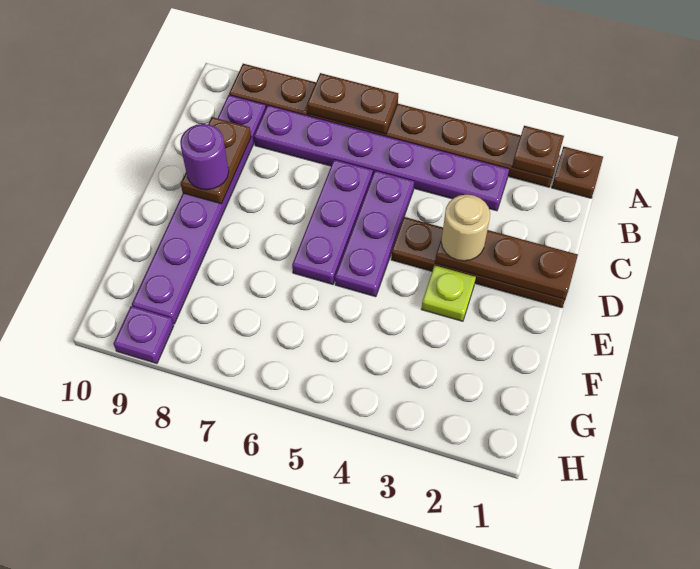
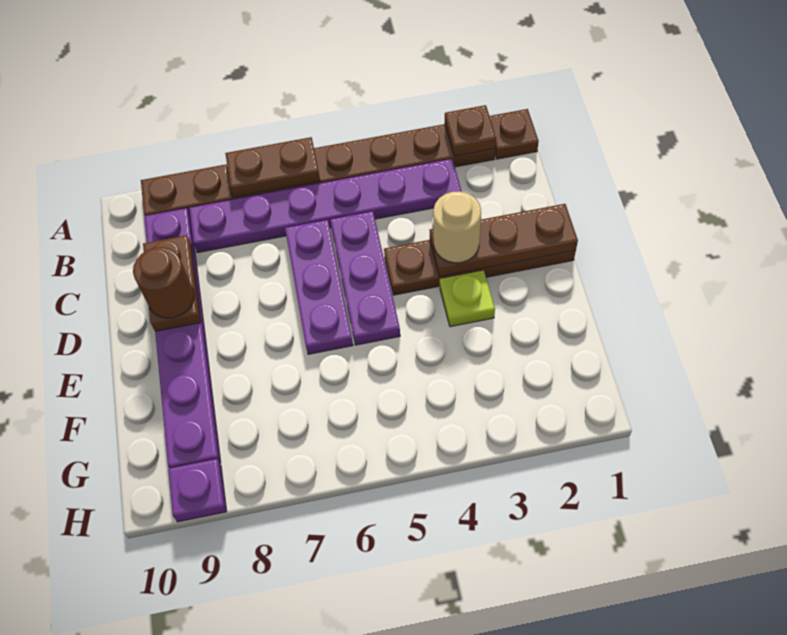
purple 1x1 round brick [180,124,229,190] -> brown 1x1 round brick [133,247,194,318]

